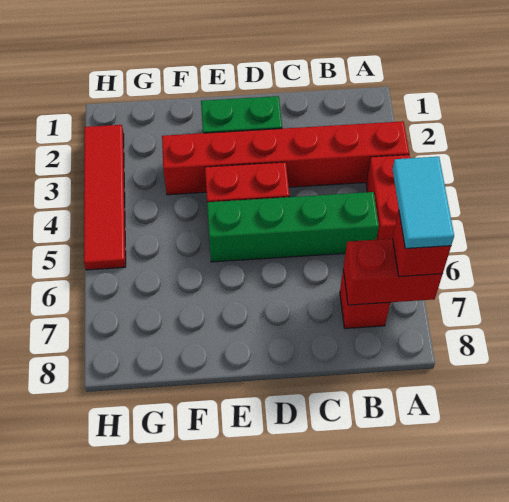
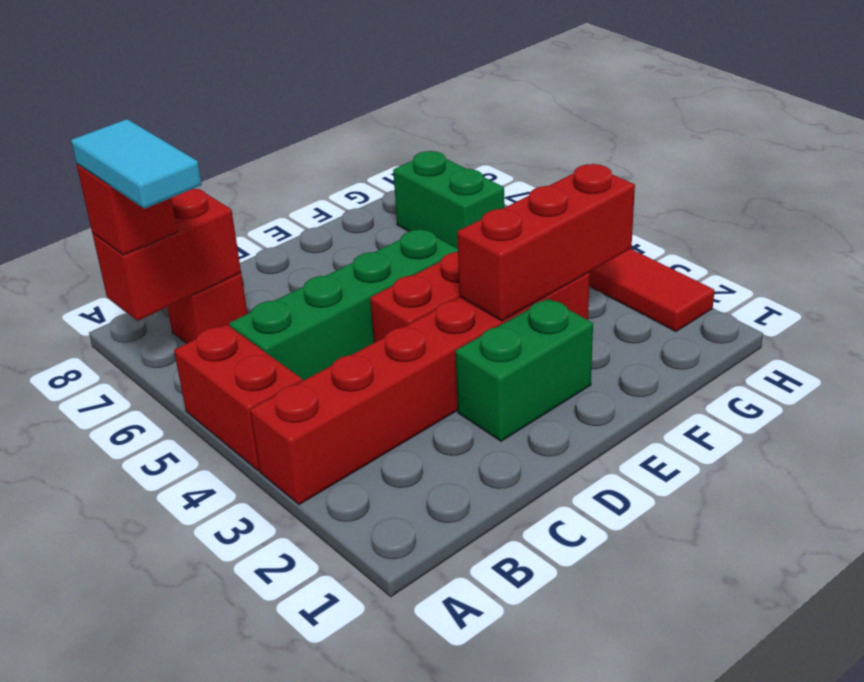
none -> red 1x3 brick [457,164,635,321]
none -> green 1x2 brick [393,151,505,249]

